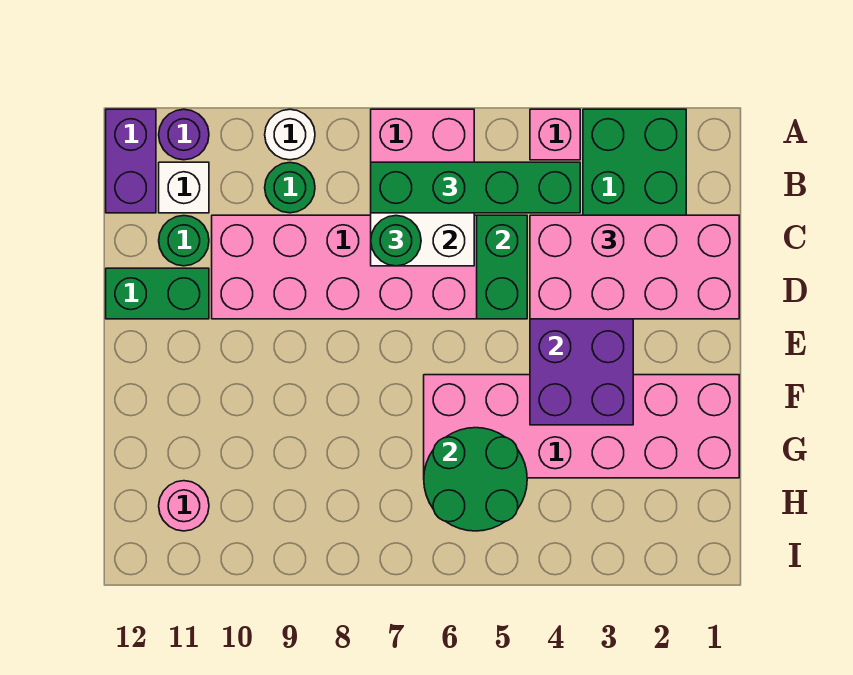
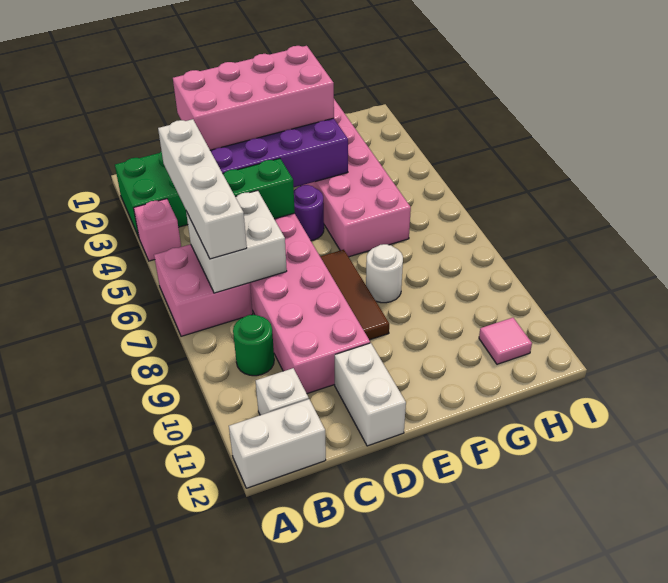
white 1x1 round brick [265,109,315,160] -> white 1x1 round brick moved to [366,244,403,303]
purple 1x1 round brick [159,109,209,160] -> purple 1x1 round brick moved to [294,185,324,241]
purple 1x2 brick [106,109,156,213] -> white 1x2 brick [229,399,326,488]
green 1x4 brick [371,162,580,213] -> white 1x4 brick [158,119,247,259]
pink 2x4 brick [530,215,739,319] -> pink 2x4 brick turned to [173,46,334,150]
green 1x1 round brick [371,216,421,266] -> none
green 1x1 round brick [159,216,209,266] -> none
green 1x2 brick [106,268,209,319] -> white 1x2 brick [335,343,406,446]
none -> brown 1x3 tile [320,250,389,340]
green 2x2 round brick [424,428,527,531] -> none
pink 1x1 round brick [159,481,209,531] -> pink 1x1 tile [479,318,532,364]

